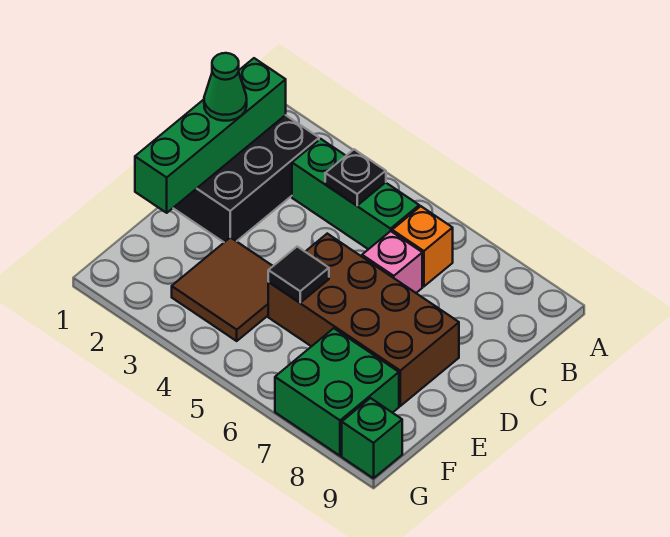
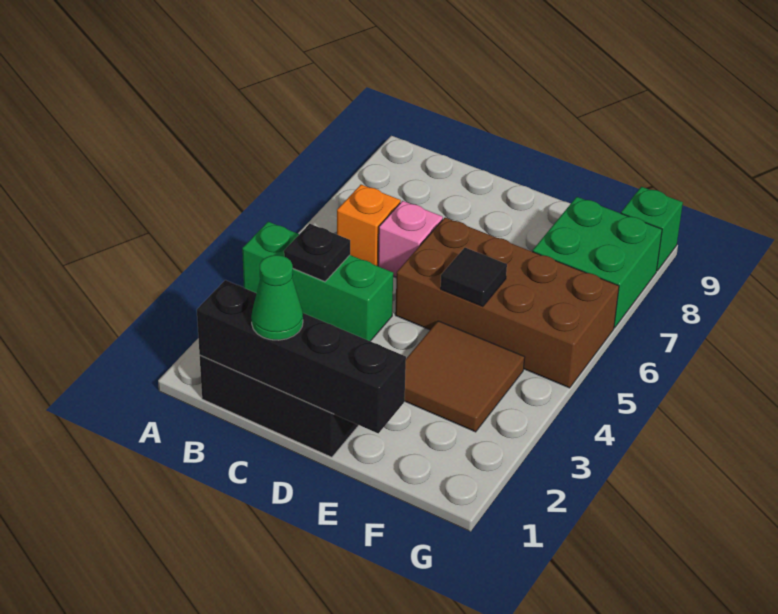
green 1x4 brick [135,58,286,213] -> black 1x4 brick [197,280,406,433]
green 1x3 brick [292,139,419,249] -> green 1x3 brick turned to [242,222,393,341]
brown 2x4 brick [268,234,459,406] -> brown 2x4 brick turned to [395,218,619,388]

